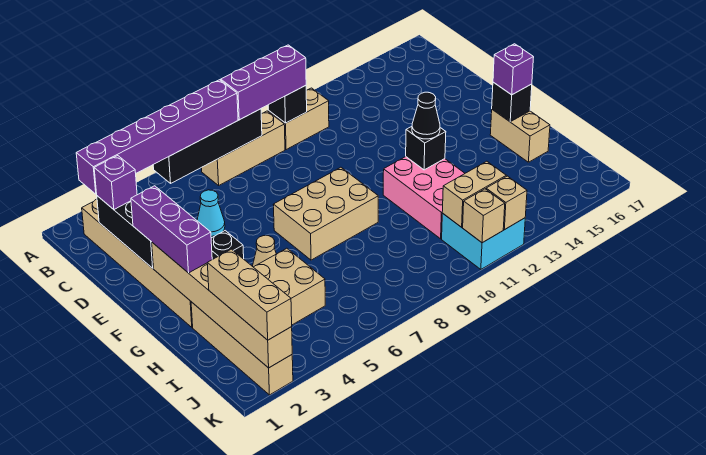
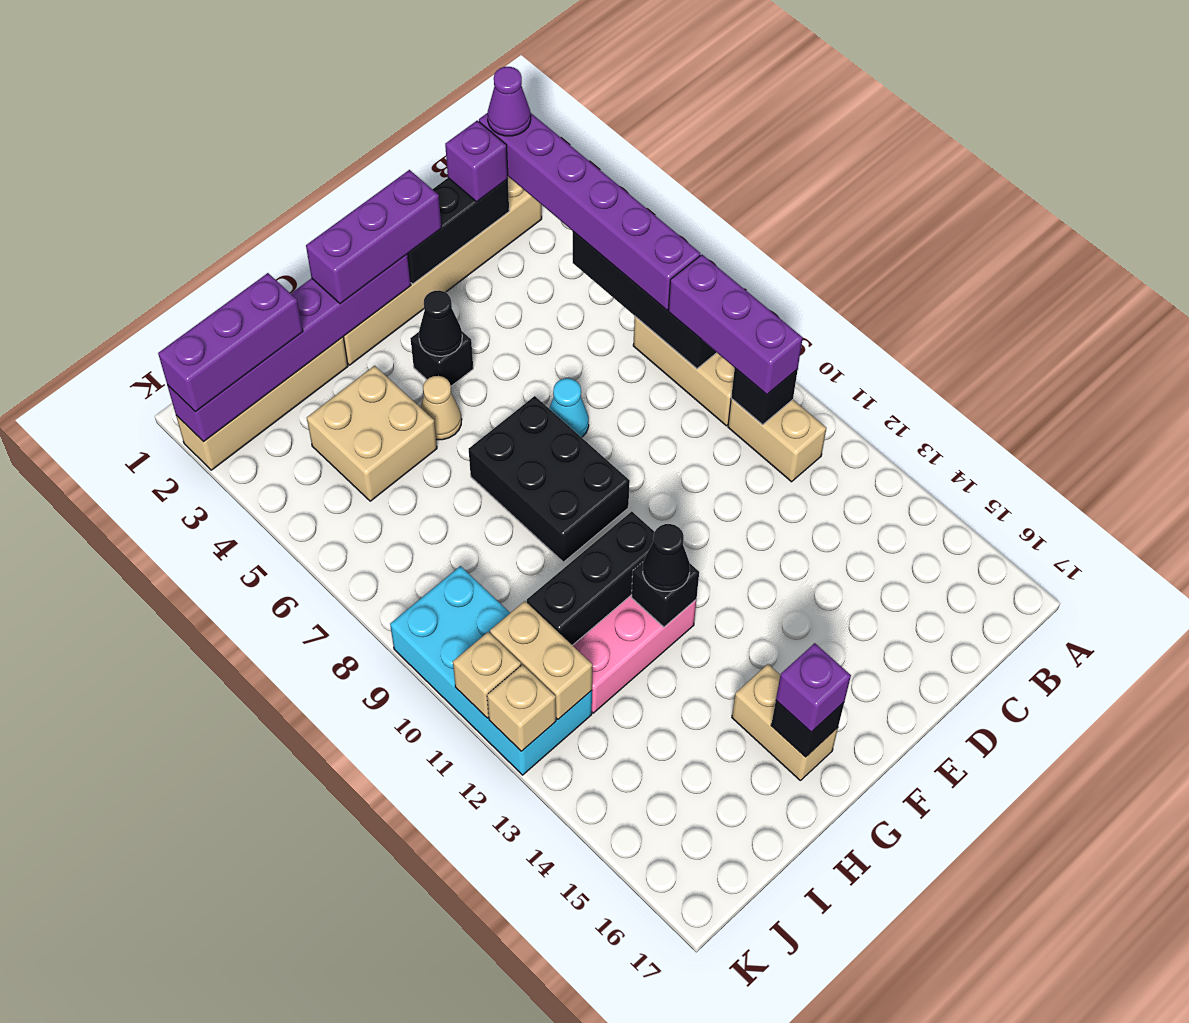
none -> purple 1x1 cone [488,67,531,136]
cyan 1x1 cone [197,190,225,236] -> cyan 1x1 cone moved to [549,378,589,437]
tan 1x6 brick [152,243,292,368] -> purple 1x6 brick [167,254,411,442]
none -> black 1x1 cone [419,290,462,356]
tan 2x3 brick [273,167,378,260] -> black 2x3 brick [469,396,630,562]
none -> black 1x3 brick [527,511,654,645]
tan 1x2 brick [490,109,550,162] -> tan 1x2 brick turned to [732,664,838,780]
tan 1x3 brick [207,249,292,340] -> purple 1x3 brick [158,273,303,412]
cyan 2x2 brick [442,214,525,269] -> cyan 2x4 brick [390,566,592,775]

